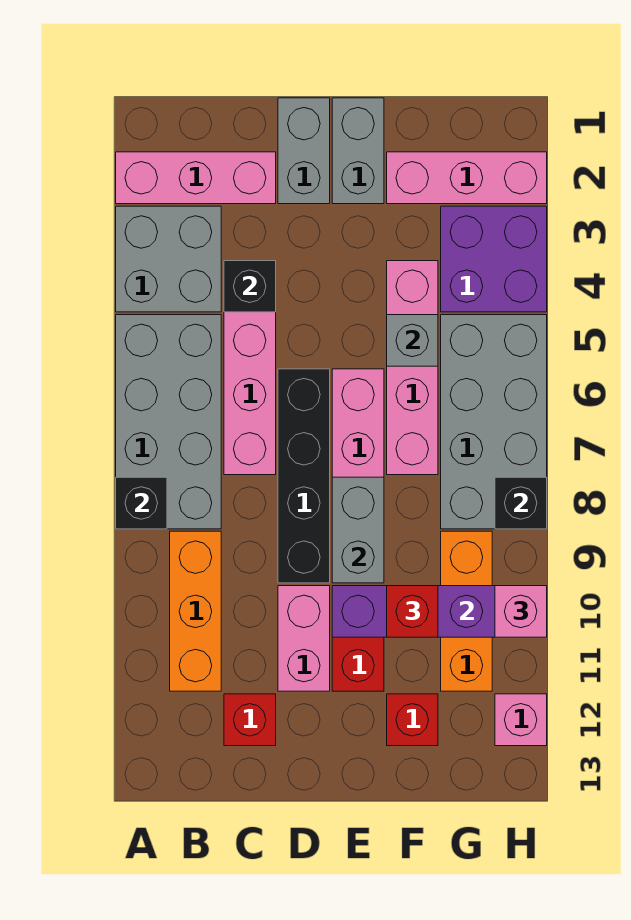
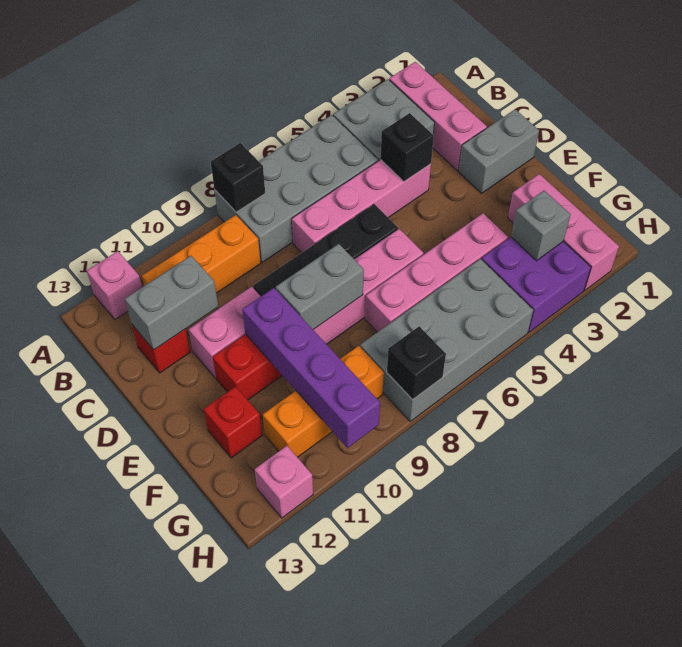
grey 1x2 brick [332,98,384,204] -> grey 1x2 brick moved to [125,256,218,350]
grey 1x1 brick [387,315,438,366] -> grey 1x1 brick moved to [511,191,571,261]
red 1x1 brick [387,586,438,637] -> none
pink 1x1 brick [495,586,547,637] -> pink 1x1 brick moved to [87,251,142,319]

